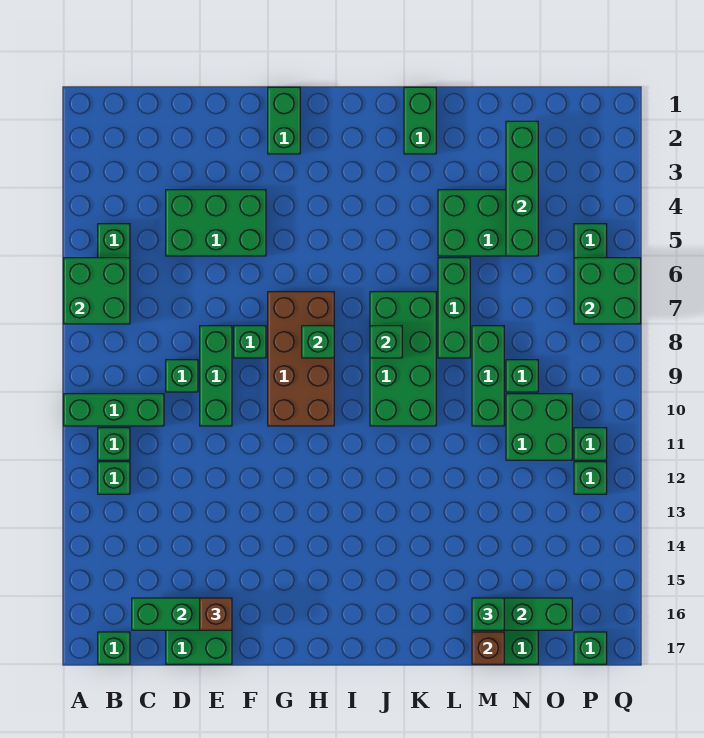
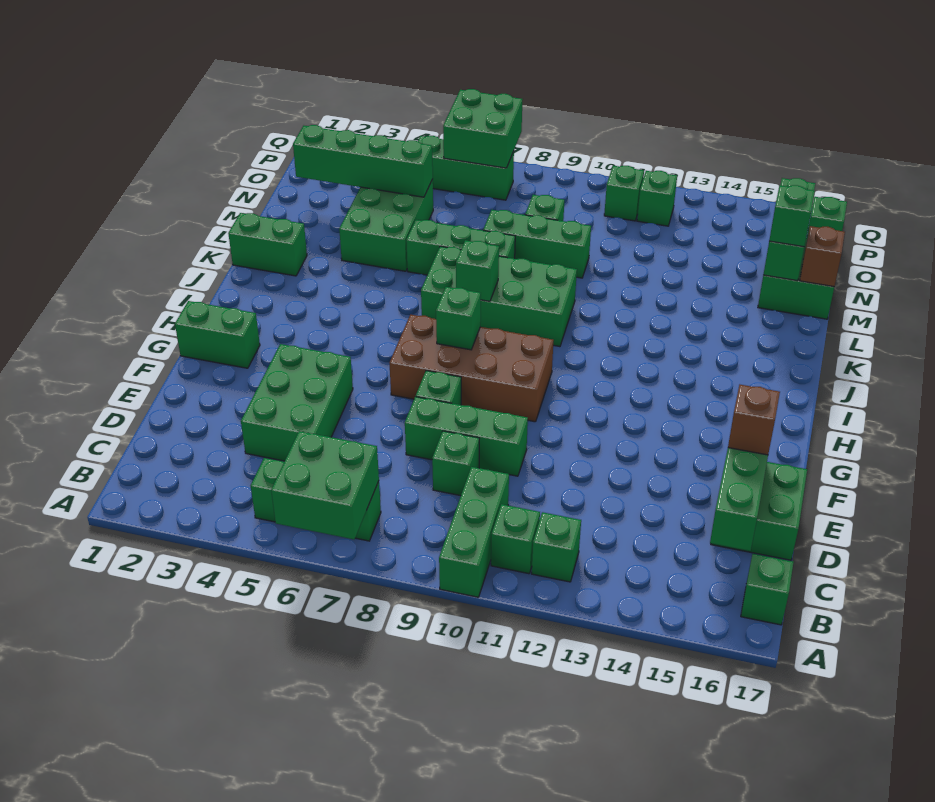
green 2x2 brick [506,394,572,460] -> none

